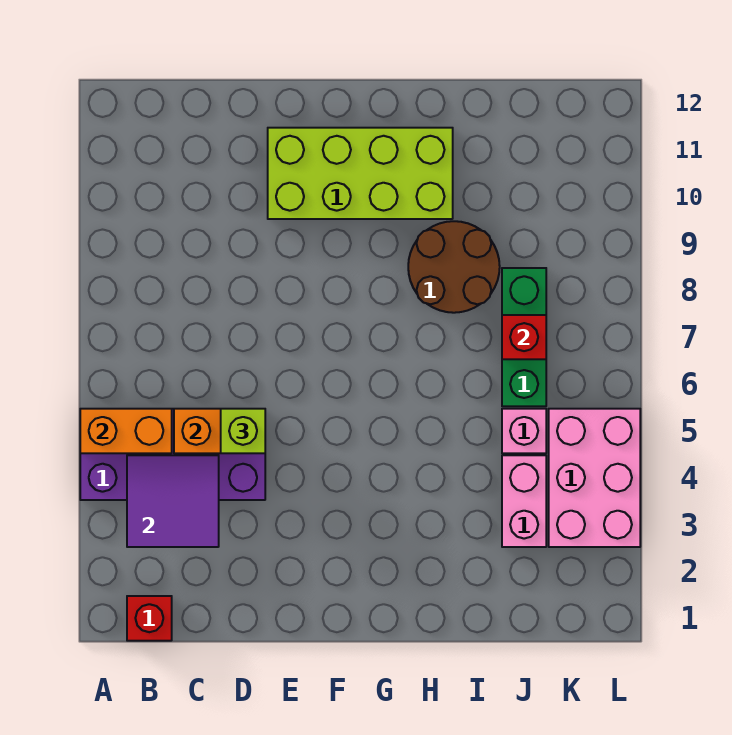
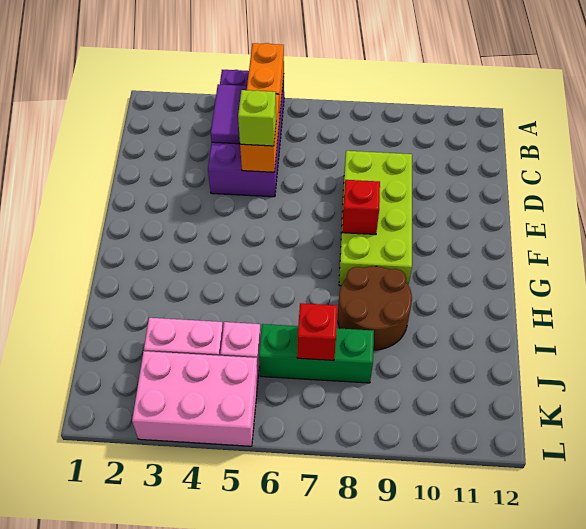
red 1x1 brick [127,596,172,641] -> red 1x1 brick moved to [342,180,380,234]
purple 2x2 tile [127,455,219,547] -> purple 1x2 tile [211,84,247,144]
lime 2x4 brick [268,128,453,219] -> lime 2x4 brick moved to [339,151,412,286]

